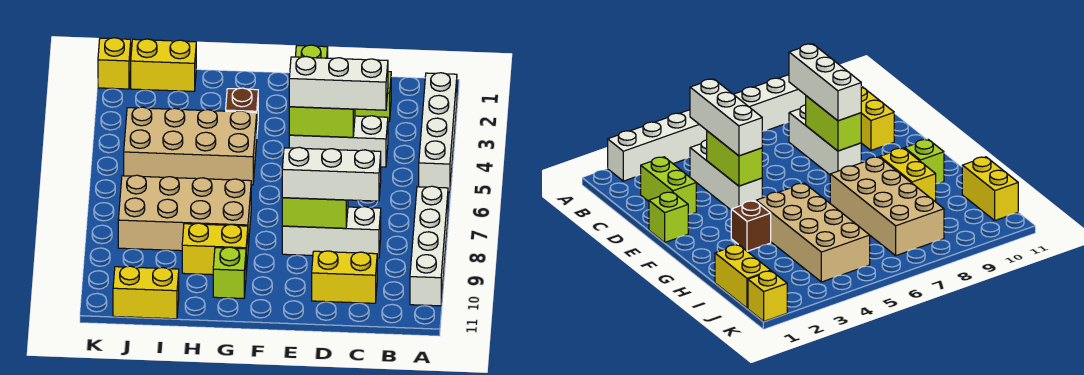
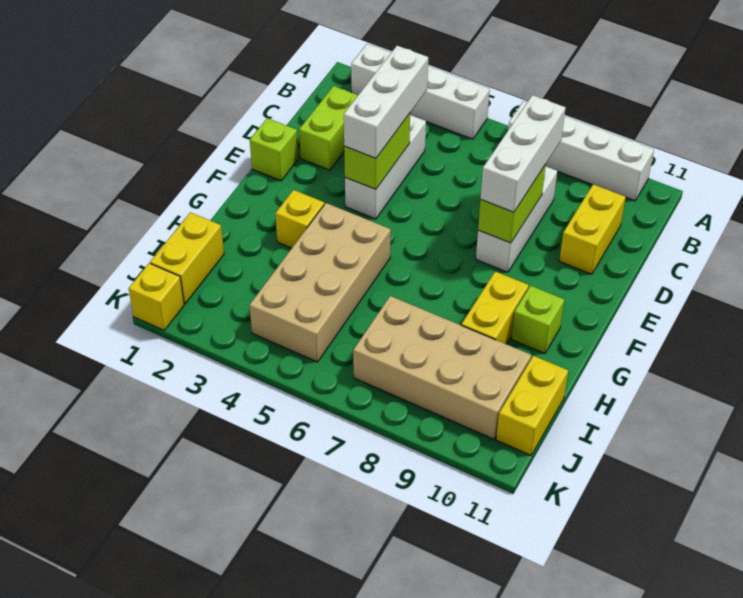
brown 1x1 brick [226,88,258,130] -> yellow 1x1 brick [275,190,324,248]
tan 2x4 brick [118,175,251,251] -> tan 2x4 brick turned to [353,296,531,439]

